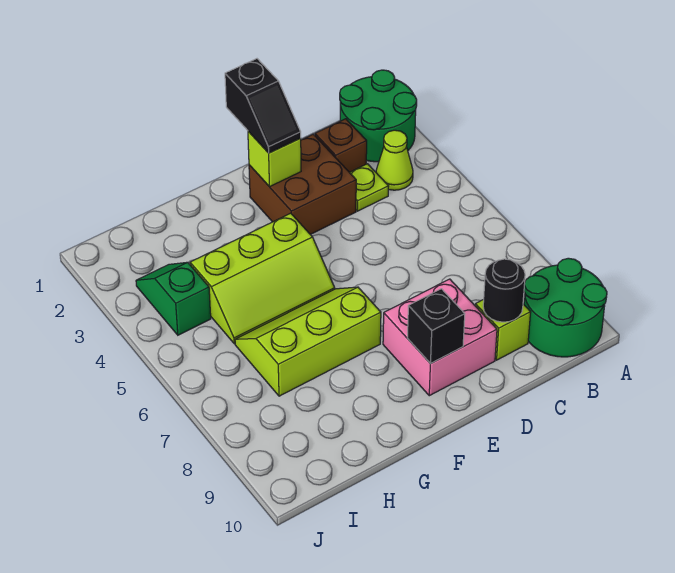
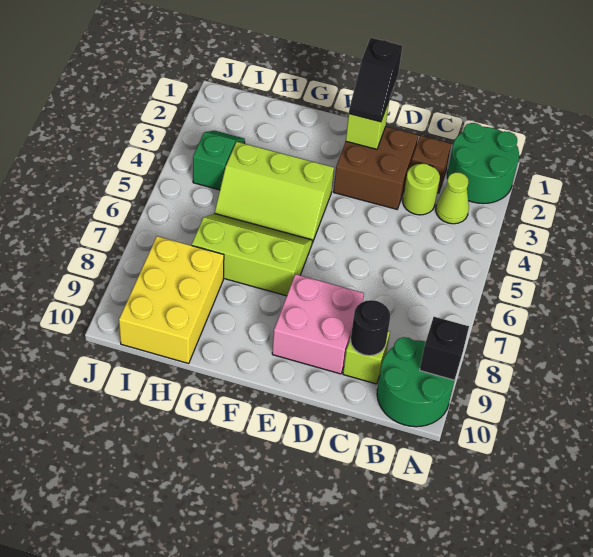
lime 1x1 plate [349,164,389,211] -> lime 1x1 round brick [403,164,440,215]
black 1x1 brick [408,289,465,363] -> black 1x1 brick moved to [420,317,469,380]
none -> yellow 2x3 brick [119,236,224,363]

